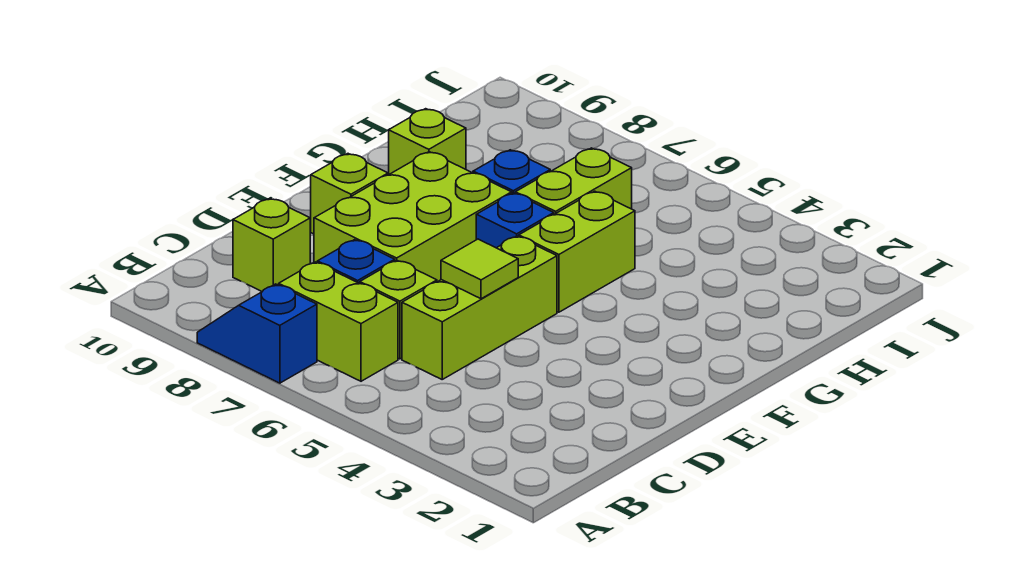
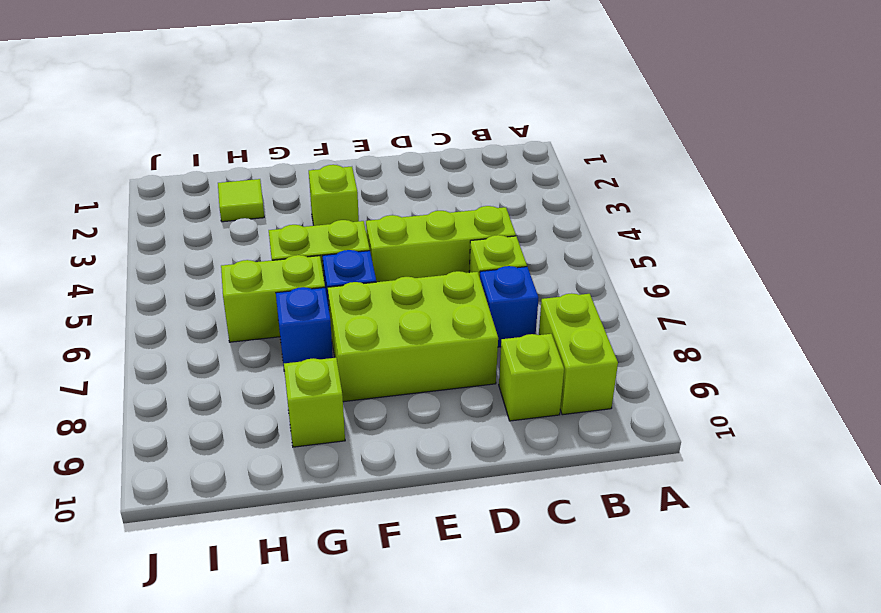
blue 1x2 slope [197,284,317,383] -> none
lime 1x2 brick [279,262,398,381] -> lime 1x2 brick moved to [539,293,618,415]
lime 1x1 tile [441,239,518,299] -> lime 1x1 tile moved to [218,179,264,222]
lime 1x1 brick [311,154,388,234] -> lime 1x1 brick moved to [309,165,359,226]

